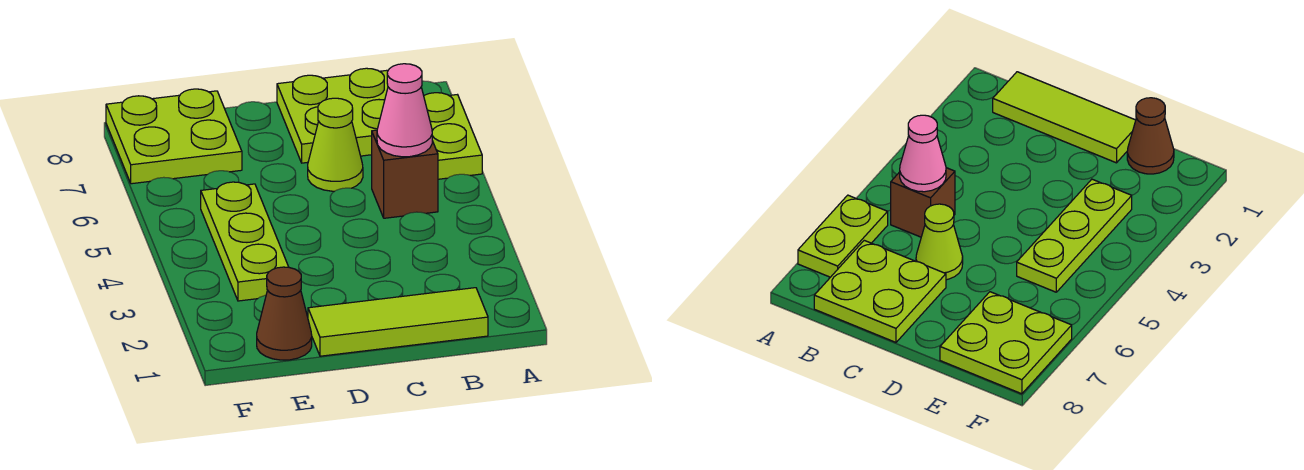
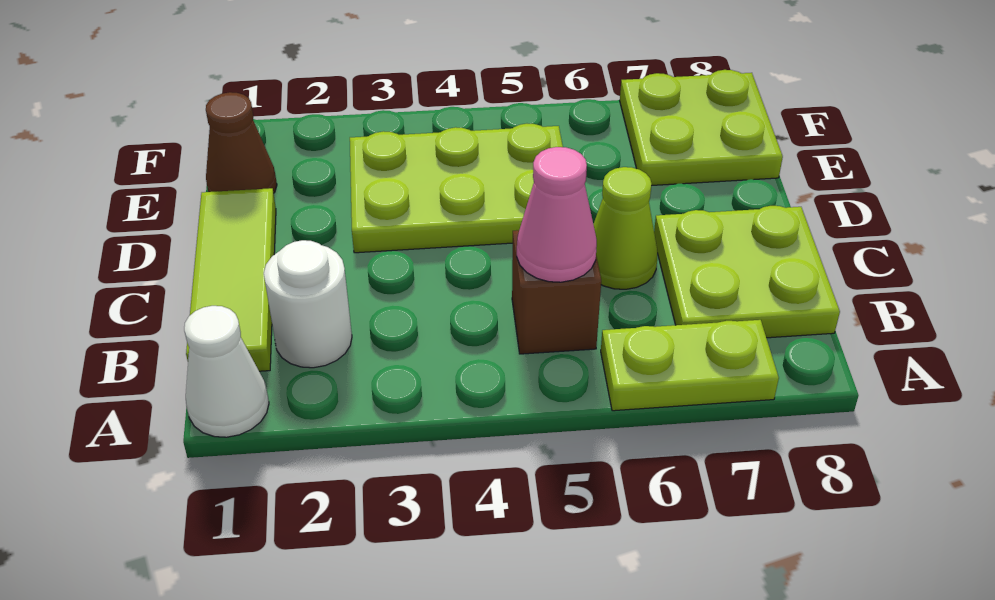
none -> white 1x1 cone [184,306,269,437]
none -> white 1x1 round brick [264,240,352,368]
lime 1x3 plate [201,182,288,301] -> lime 2x3 plate [350,124,563,253]

